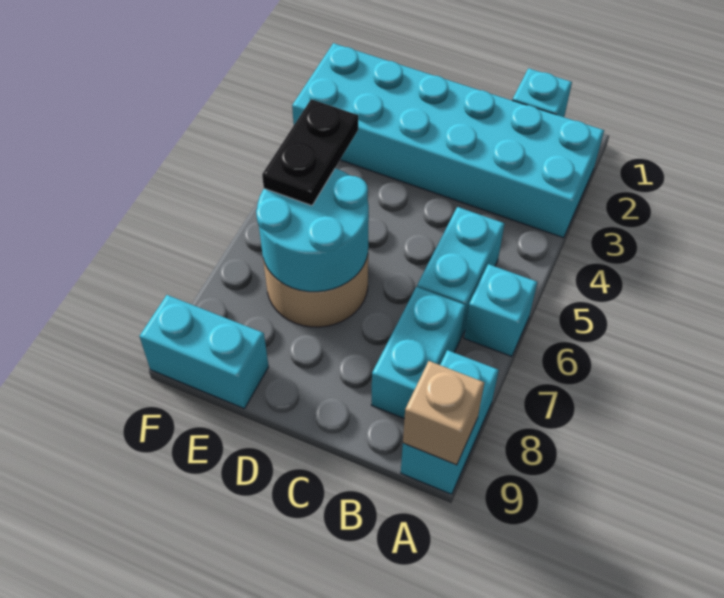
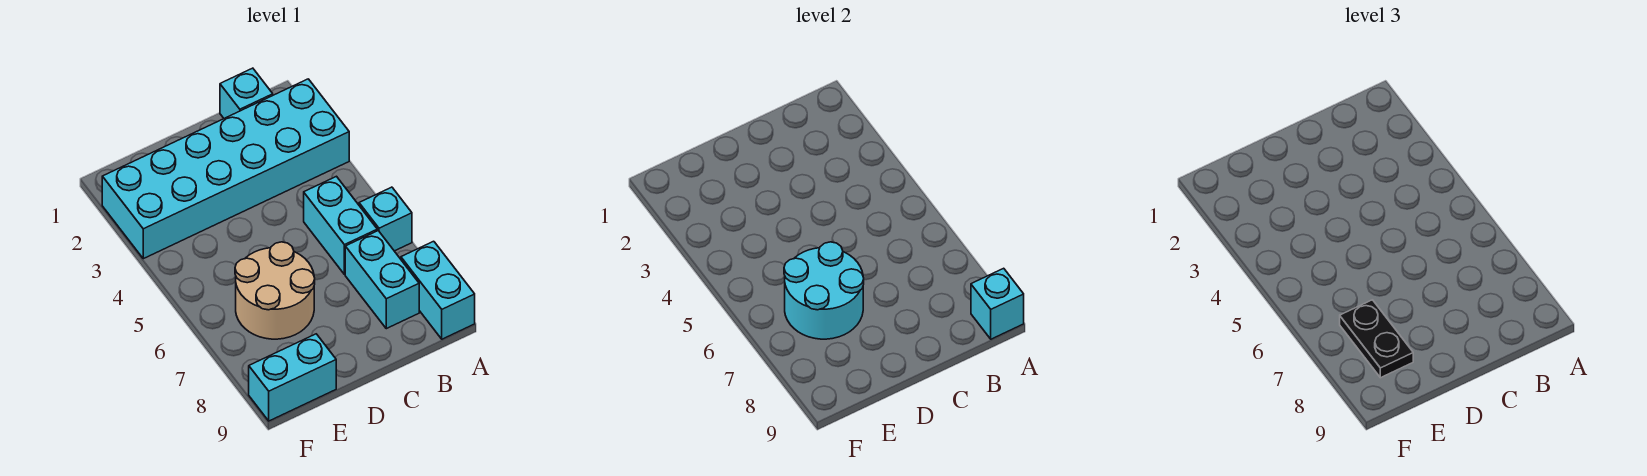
tan 1x1 brick [403,361,484,465] -> cyan 1x1 brick [971,268,1024,339]
black 1x2 plate [262,99,358,206] -> black 1x2 plate moved to [1340,300,1413,378]

